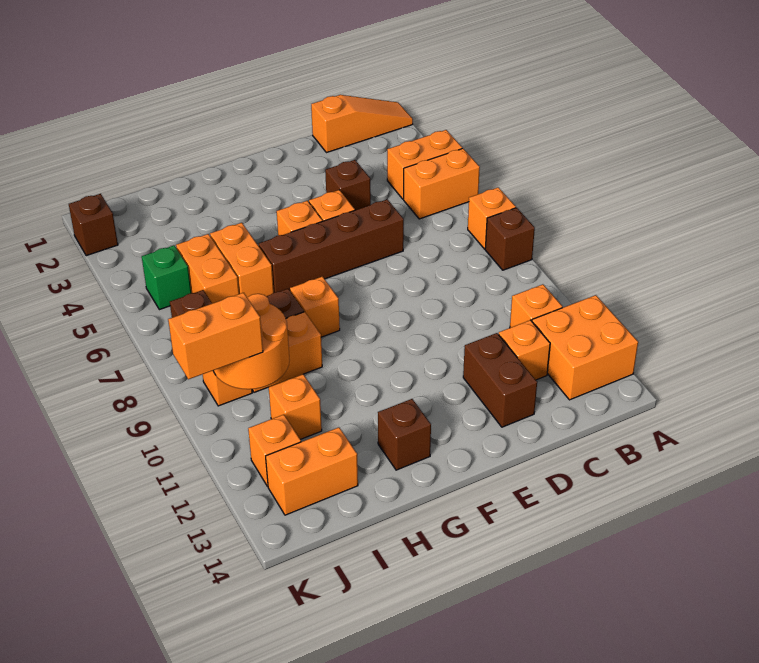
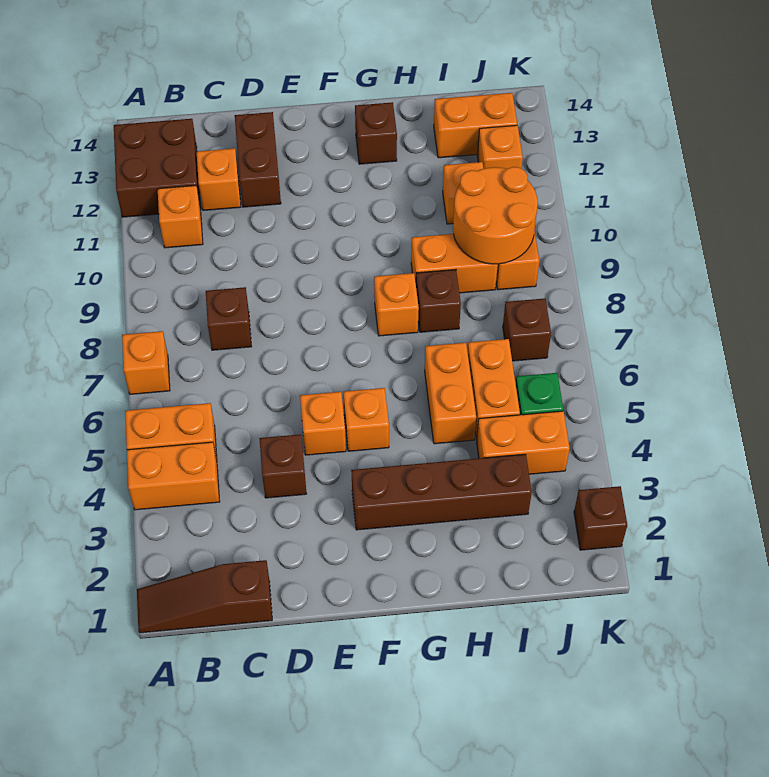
orange 1x3 slope [311,95,413,153] -> brown 1x3 slope [137,560,272,633]
brown 1x1 brick [485,208,535,270] -> brown 1x1 brick moved to [206,287,252,350]
orange 2x2 brick [532,295,638,400] -> brown 2x2 brick [114,119,201,217]
brown 1x4 brick [259,199,404,292] -> brown 1x4 brick moved to [351,454,532,530]
orange 1x2 brick [168,293,263,379] -> orange 1x2 brick moved to [477,411,570,474]

